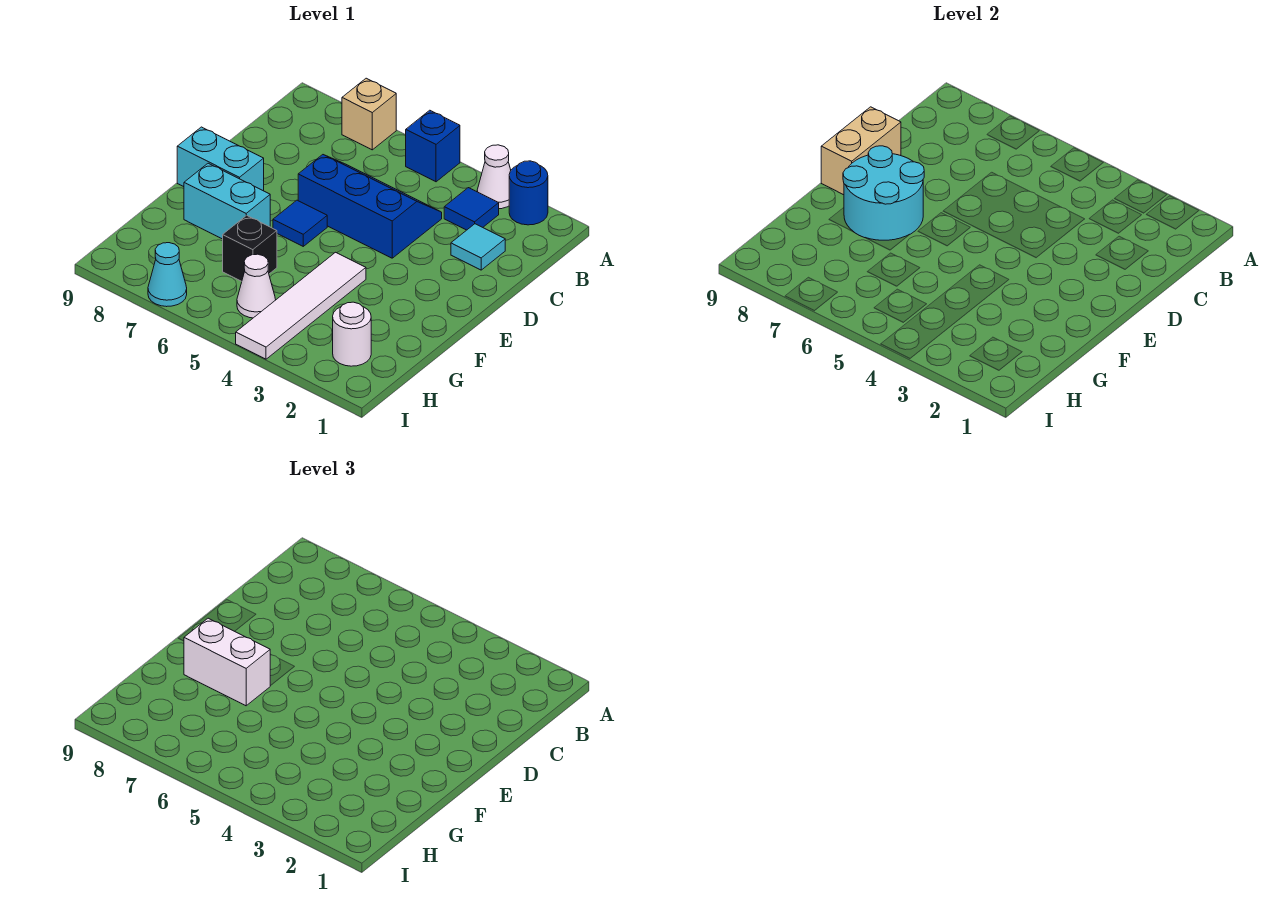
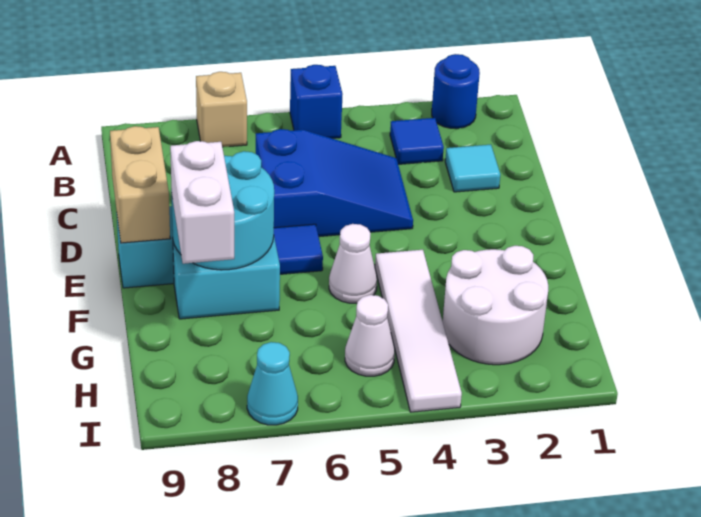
white 1x1 cone [477,145,511,209] -> white 1x1 cone moved to [329,224,377,303]
blue 2x3 slope [298,155,442,258] -> blue 2x3 slope turned to [256,129,413,237]
white 1x2 brick [184,618,271,706] -> white 1x2 brick turned to [170,141,234,264]
black 1x1 brick [223,215,277,281] -> none
white 1x1 round brick [333,302,371,366] -> white 2x2 round brick [443,246,548,365]

